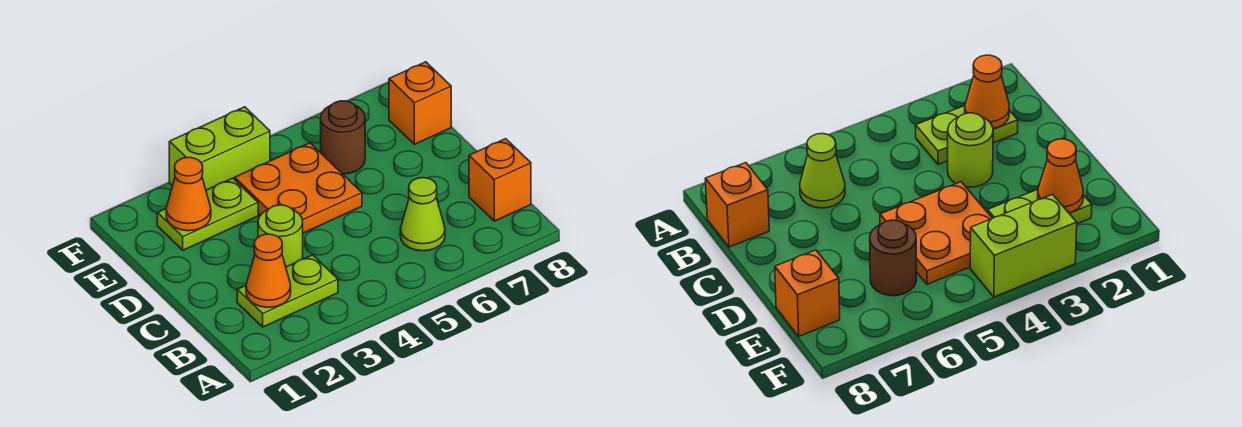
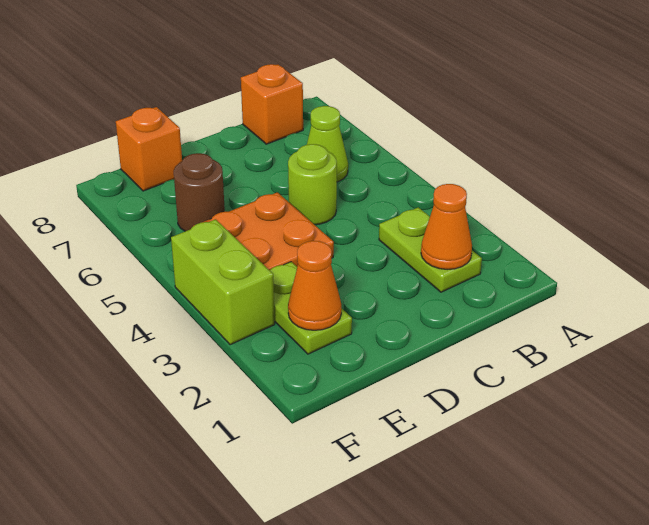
lime 1x1 round brick [258,205,303,267] -> lime 1x1 round brick moved to [288,144,337,225]

